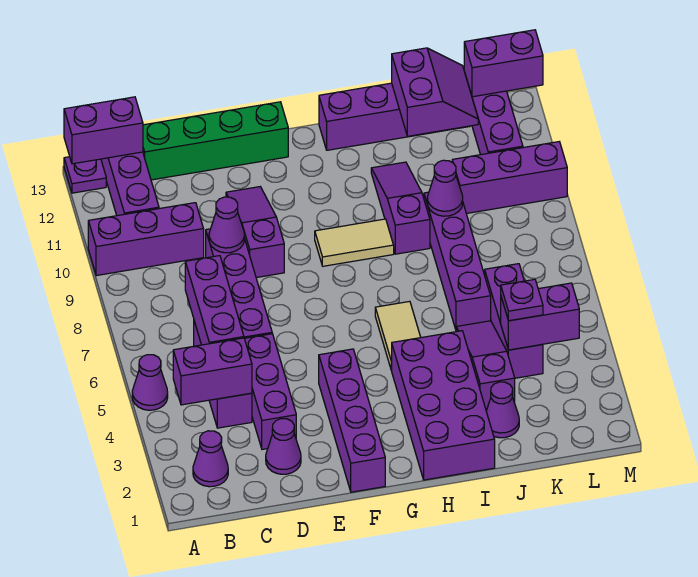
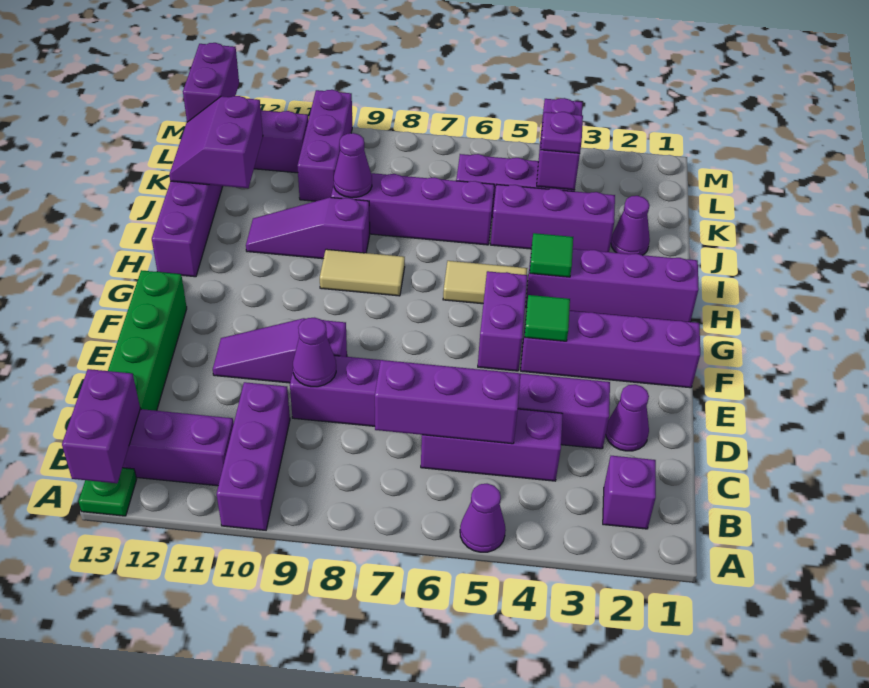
purple 1x1 plate [64,157,106,193] -> green 1x1 plate [79,468,137,516]
purple 1x1 cone [193,431,228,487] -> purple 1x1 brick [603,456,656,529]
purple 1x2 brick [173,338,252,405] -> purple 1x2 brick moved to [478,271,527,371]
none -> green 1x1 tile [525,295,570,341]
tan 1x2 tile [315,219,394,266] -> tan 1x2 tile turned to [320,249,405,296]
purple 2x4 brick [392,331,495,480] -> purple 1x4 brick [526,248,699,322]
none -> green 1x1 tile [530,233,573,277]
purple 1x3 slope [456,321,515,411] -> purple 1x3 brick [491,185,615,252]
purple 2x2 slope [392,48,478,136] -> purple 2x2 slope turned to [169,96,263,188]

